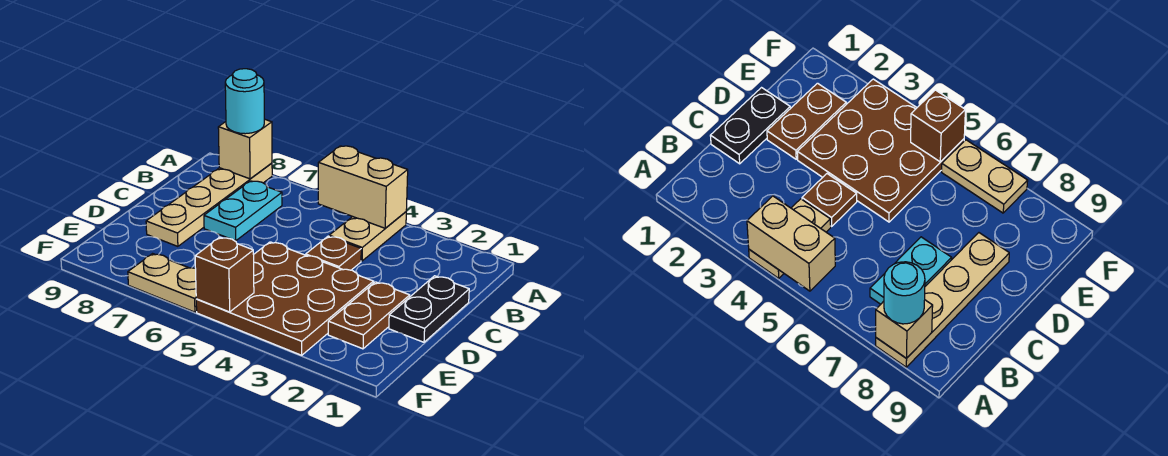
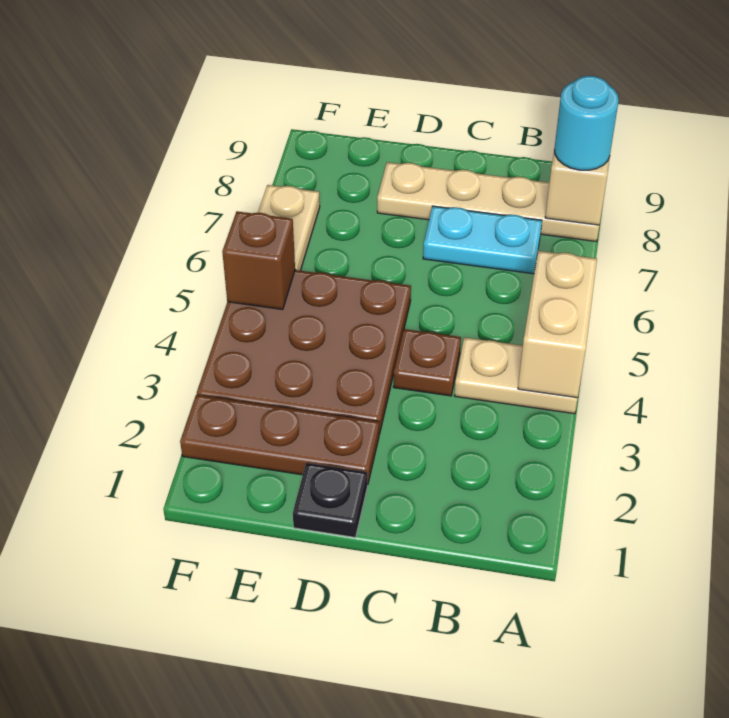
black 1x2 plate [389,276,469,342] -> black 1x1 plate [293,463,367,537]
brown 1x2 plate [328,282,410,349] -> brown 1x3 plate [180,395,379,485]

